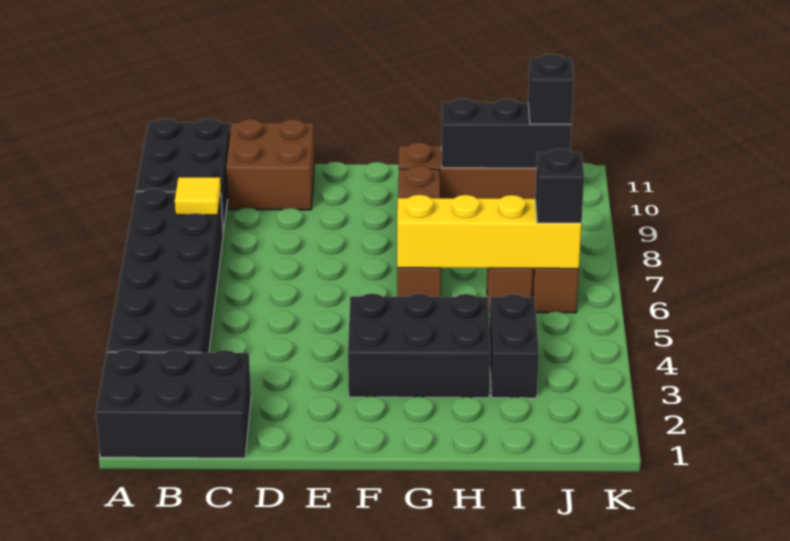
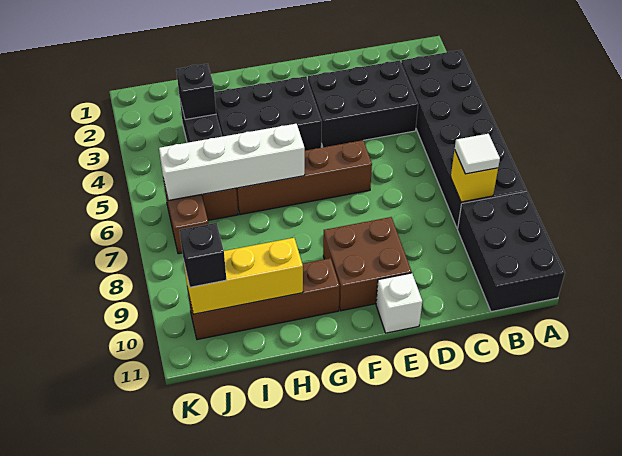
black 2x3 brick [96,350,251,458] -> black 2x3 brick moved to [308,60,418,147]
yellow 1x1 tile [175,177,221,215] -> yellow 1x1 brick [451,150,498,202]
none -> white 1x1 tile [455,134,500,174]
brown 2x2 brick [226,119,314,210] -> brown 2x2 brick moved to [323,217,411,311]
none -> white 1x1 brick [376,273,422,333]
brown 1x4 brick [397,166,441,297] -> brown 1x4 brick turned to [236,140,372,215]
yellow 1x4 brick [397,195,581,269] -> white 1x4 brick [159,124,305,201]
black 1x3 brick [441,99,571,168] -> yellow 1x3 brick [184,238,303,314]
black 1x1 brick [535,148,584,223] -> black 1x1 brick moved to [176,64,216,120]

